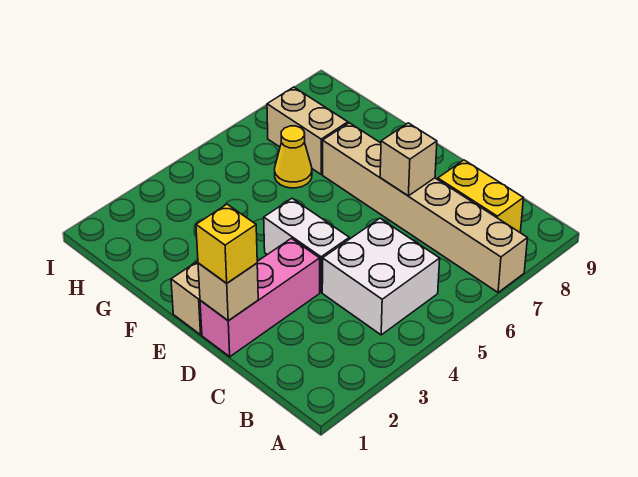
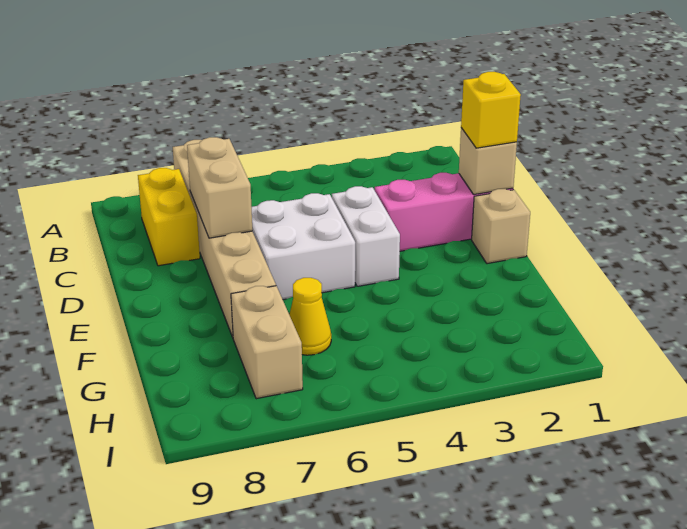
white 2x2 brick [322,218,440,335] -> white 2x2 brick moved to [252,193,355,300]
tan 1x1 brick [380,123,437,196] -> tan 1x2 brick [187,137,252,238]

